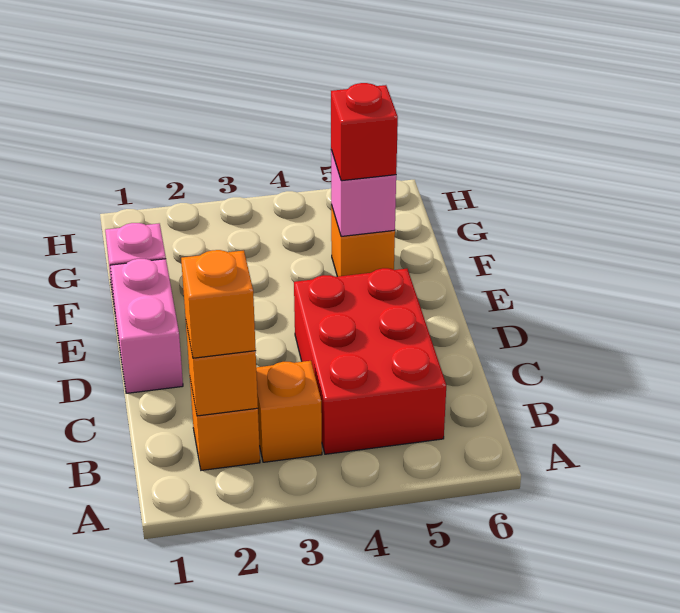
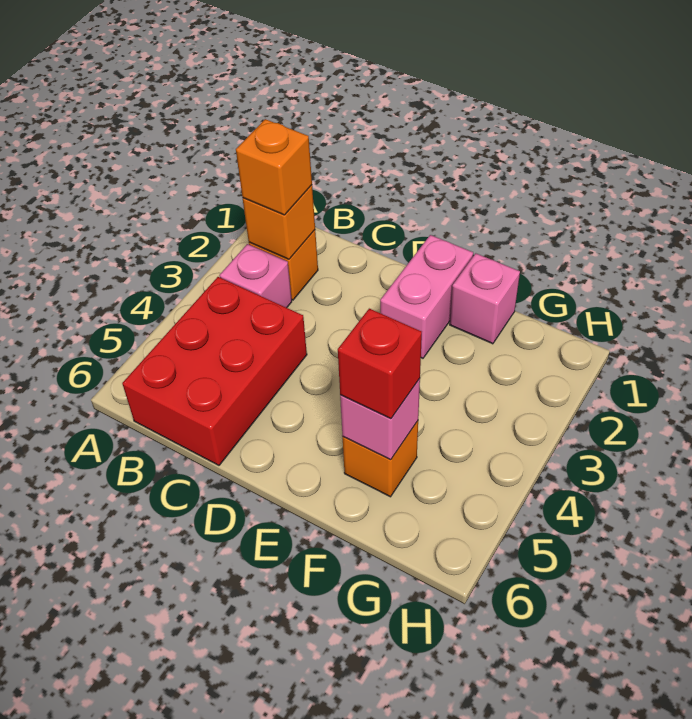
orange 1x1 brick [256,361,322,462] -> pink 1x1 brick [219,244,292,308]
red 2x3 brick [294,268,446,454] -> red 2x3 brick turned to [122,277,307,465]
pink 1x2 brick [110,259,183,393] -> pink 1x2 brick turned to [380,235,473,358]

